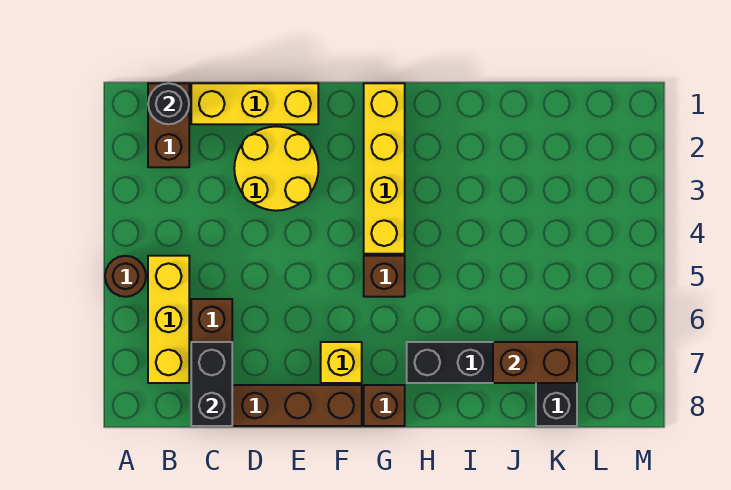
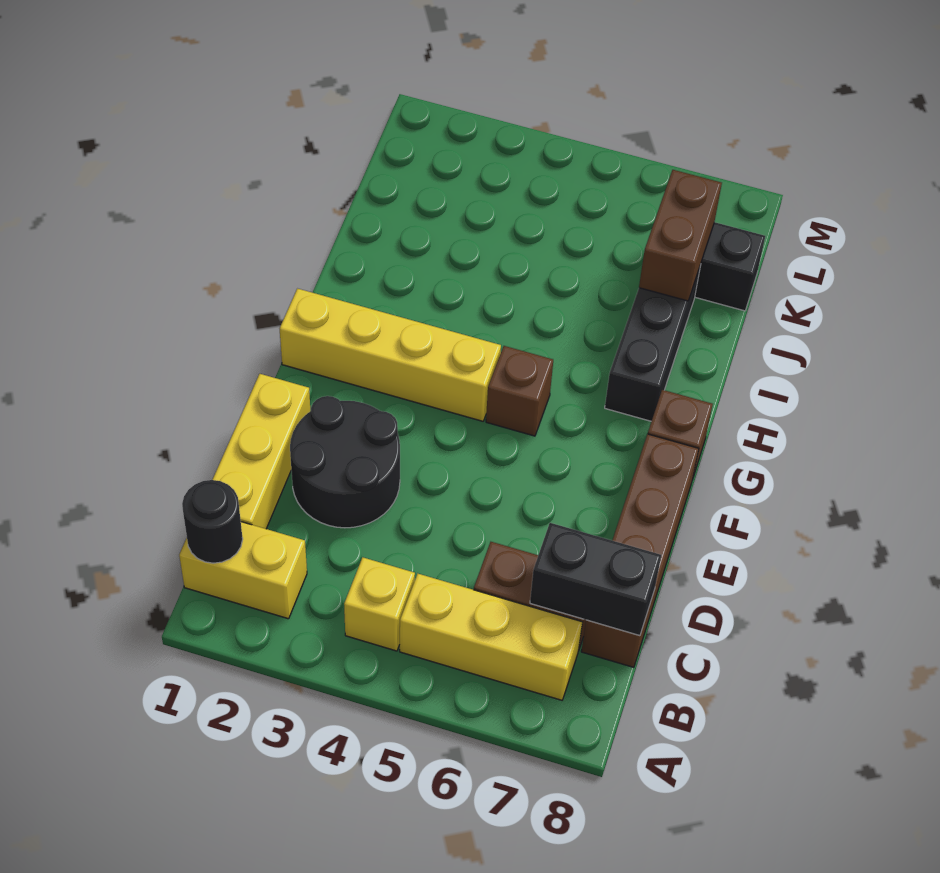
brown 1x1 round brick [105,256,146,297] -> none
brown 1x2 brick [148,83,189,167] -> yellow 1x2 brick [179,522,307,619]
yellow 2x2 round brick [234,126,318,211] -> black 2x2 round brick [290,396,400,528]
yellow 1x1 brick [321,342,362,383] -> yellow 1x1 brick moved to [344,557,415,651]

